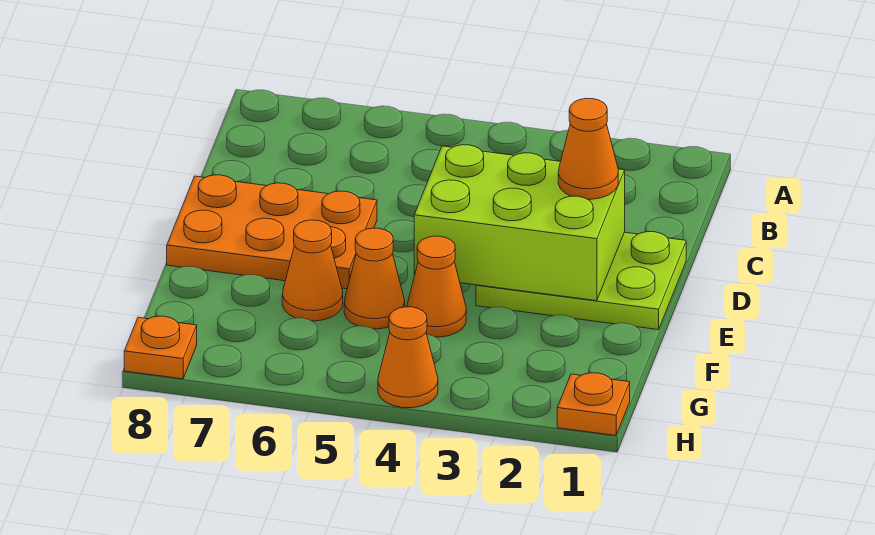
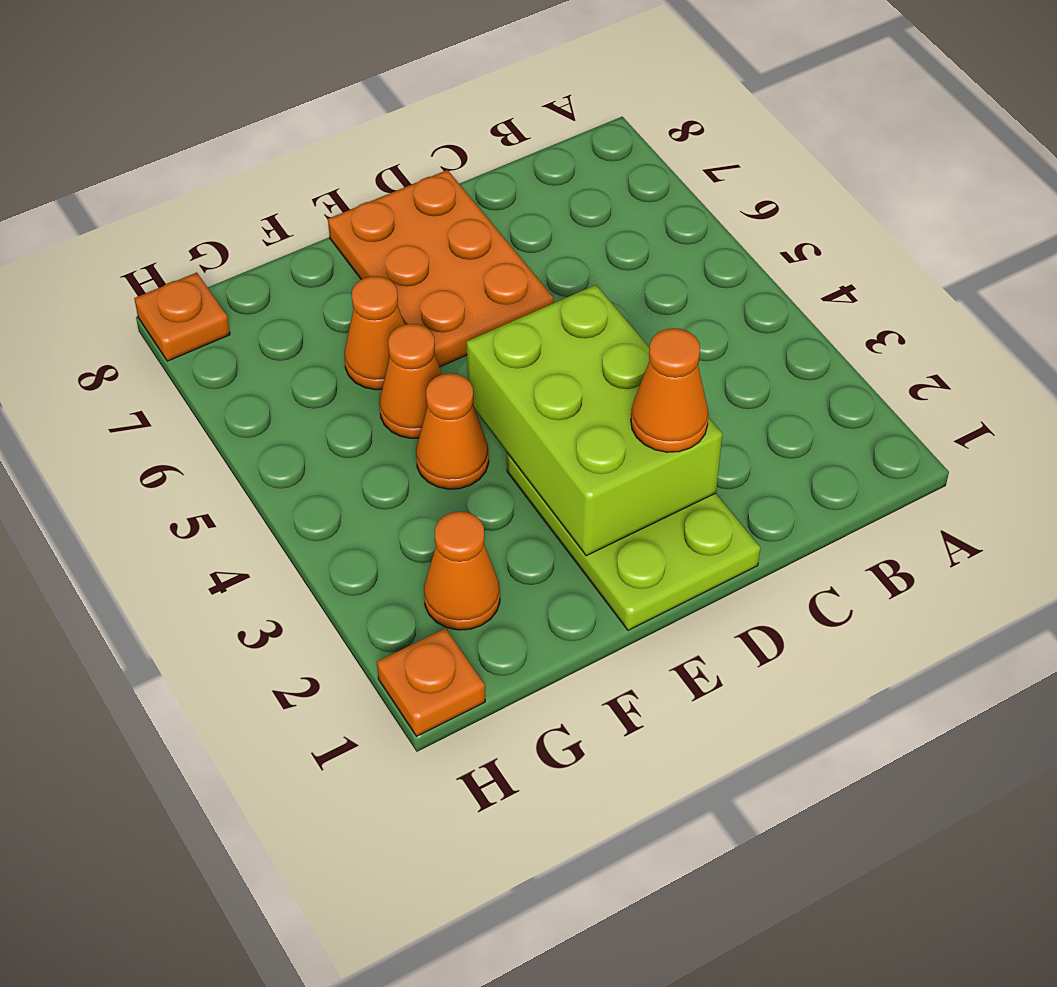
orange 1x1 cone [378,307,438,408] -> orange 1x1 cone moved to [424,512,500,630]

